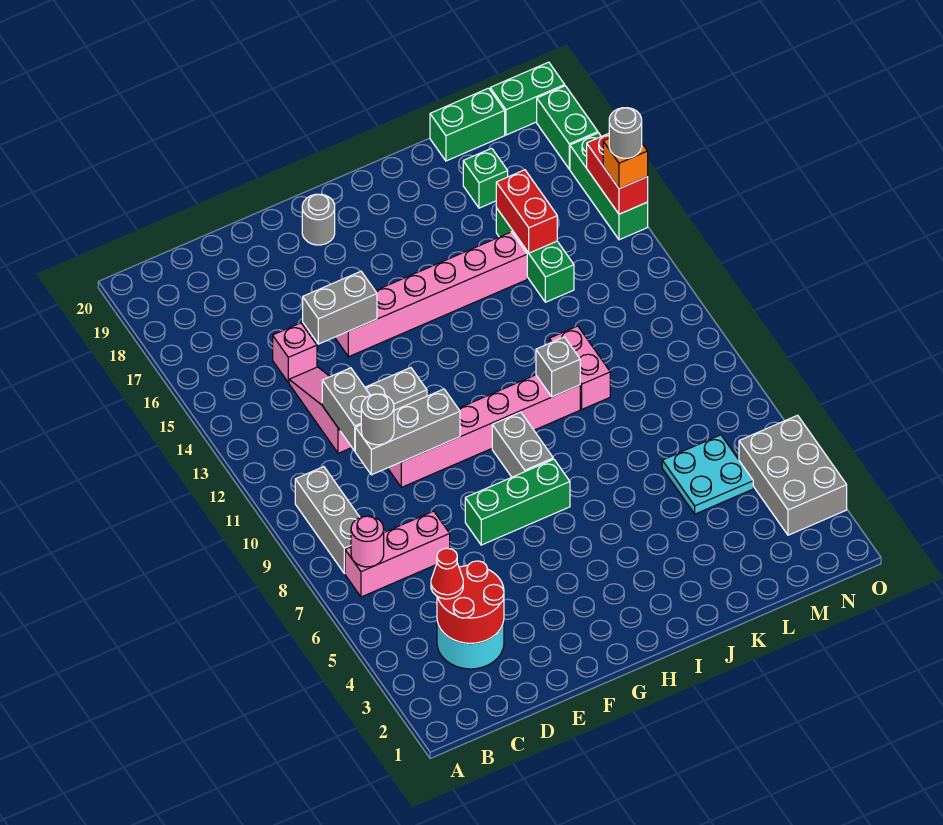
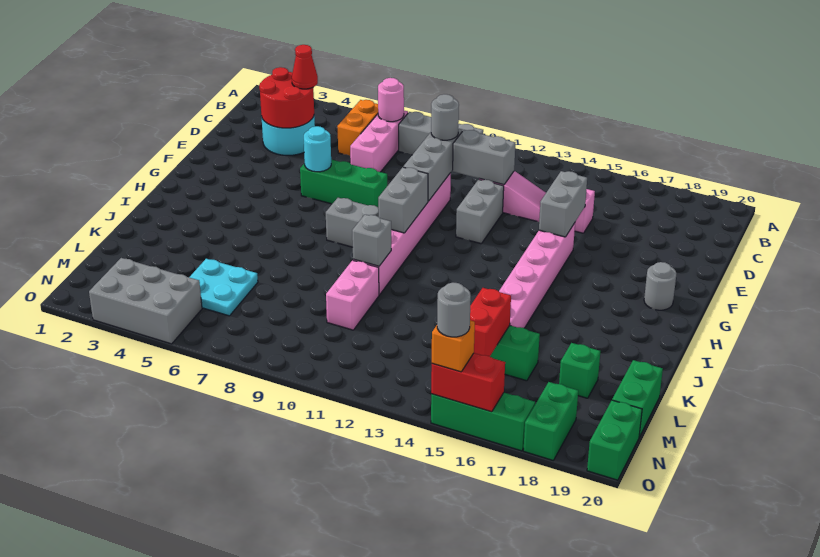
none -> orange 1x2 brick [337,100,378,156]
none -> cyan 1x1 round brick [304,126,331,172]
green 1x3 brick [465,459,570,545] -> green 1x3 brick turned to [300,159,387,207]
none -> grey 1x2 brick [378,167,428,233]
pink 1x2 brick [549,326,610,409] -> pink 1x2 brick turned to [326,260,379,330]
red 1x2 brick [496,170,557,253] -> red 1x2 brick turned to [470,288,511,356]
green 1x2 brick [537,86,598,169] -> green 1x2 brick turned to [523,382,578,460]

